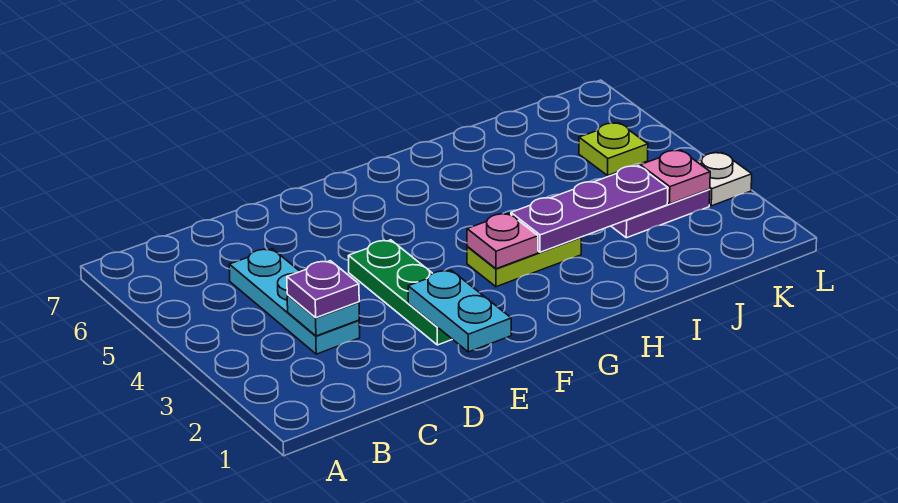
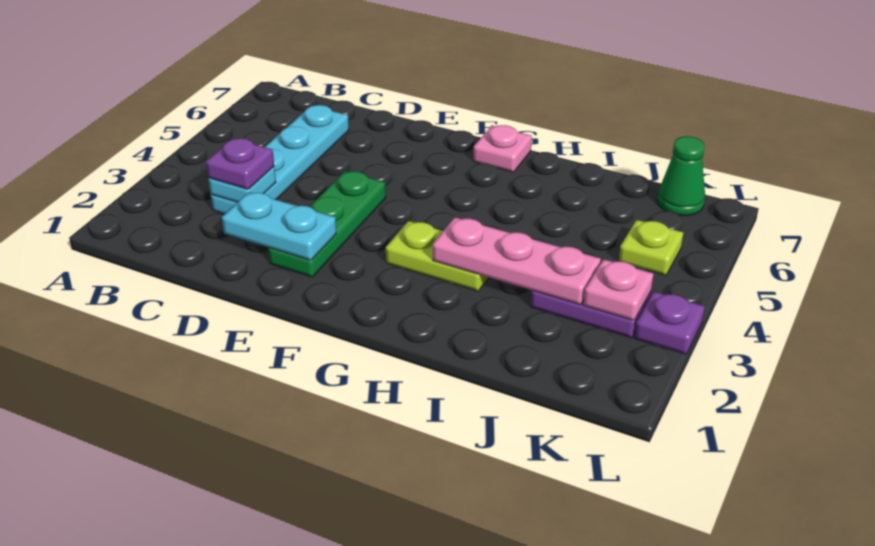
cyan 1x3 plate [229,249,360,354] -> cyan 1x4 plate [211,105,349,214]
cyan 1x2 plate [408,270,511,352] -> cyan 1x2 plate turned to [222,192,336,260]
pink 1x1 plate [467,213,538,269] -> pink 1x1 plate moved to [473,125,532,172]
purple 1x3 plate [511,166,668,252] -> pink 1x3 plate [433,217,601,305]
none -> green 1x1 cone [657,136,705,216]
white 1x1 plate [697,152,752,206] -> purple 1x1 plate [635,292,705,354]

